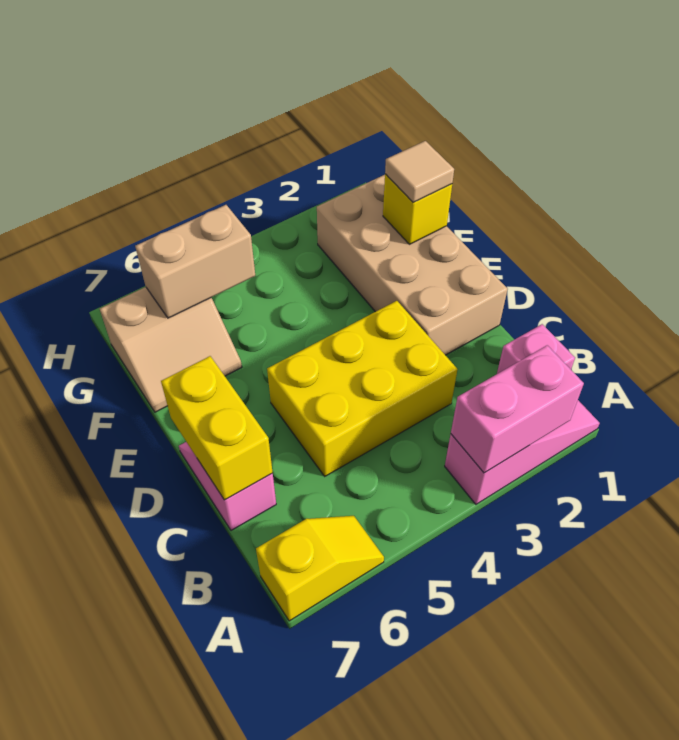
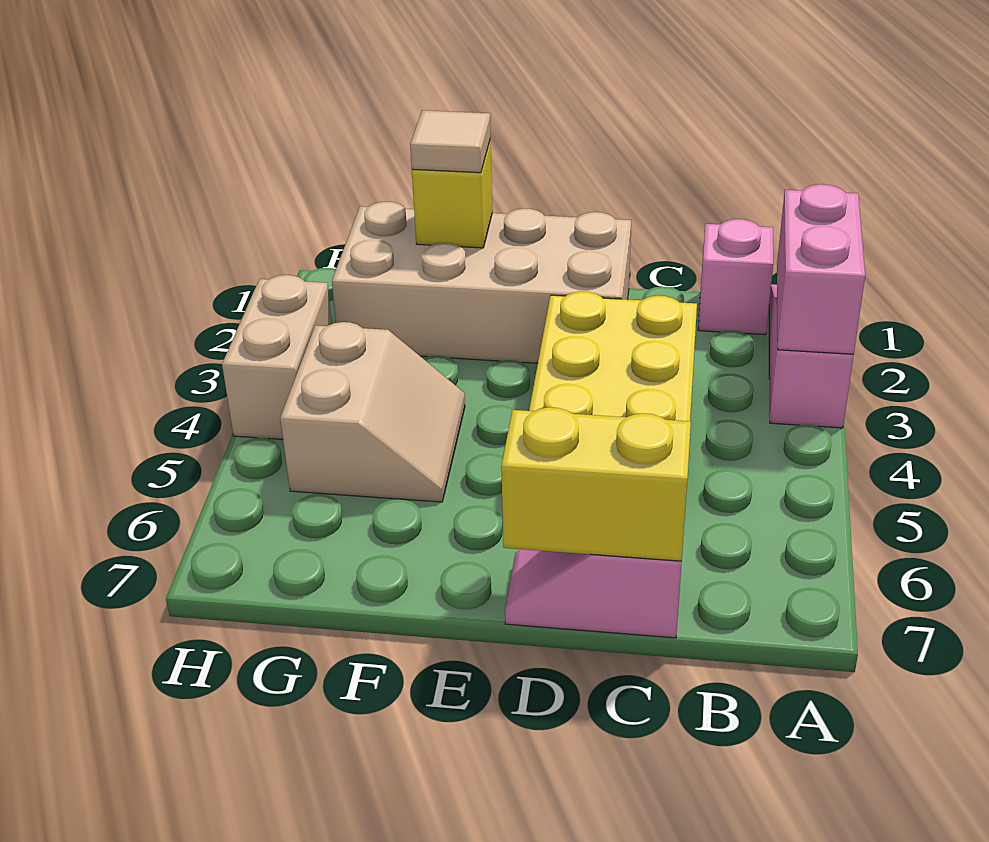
yellow 1x2 slope [256,516,384,621] -> none
tan 2x2 slope [100,287,242,412] -> tan 2x2 slope moved to [280,322,465,502]
tan 1x2 brick [135,205,255,318] -> tan 1x2 brick moved to [222,275,332,439]

